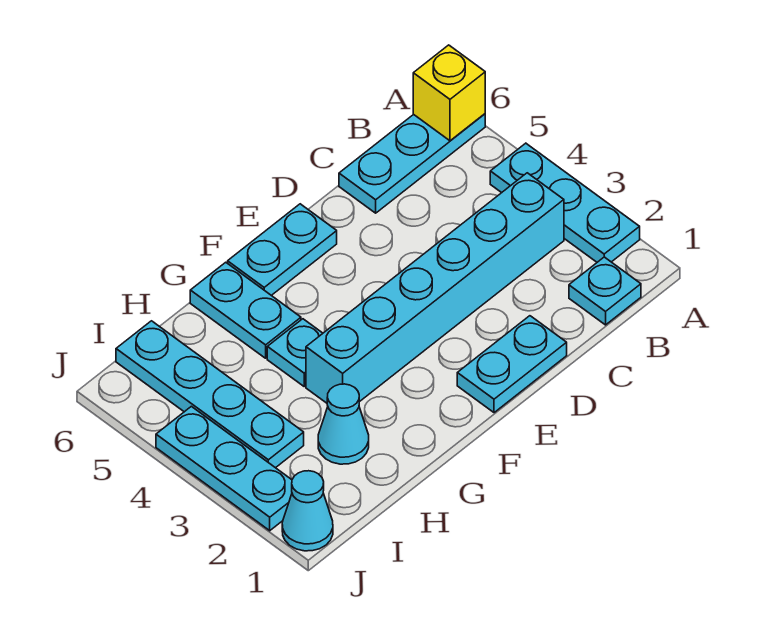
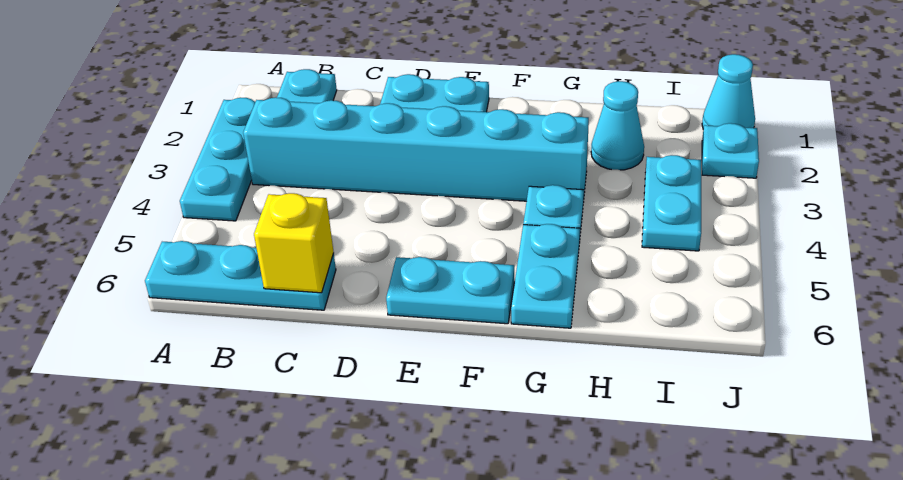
yellow 1x1 brick [413,45,485,141] -> yellow 1x1 brick moved to [254,193,334,293]
cyan 1x4 plate [116,321,304,468] -> cyan 1x2 plate [642,155,701,251]
cyan 1x3 plate [156,406,292,531] -> cyan 1x1 plate [702,123,759,178]

